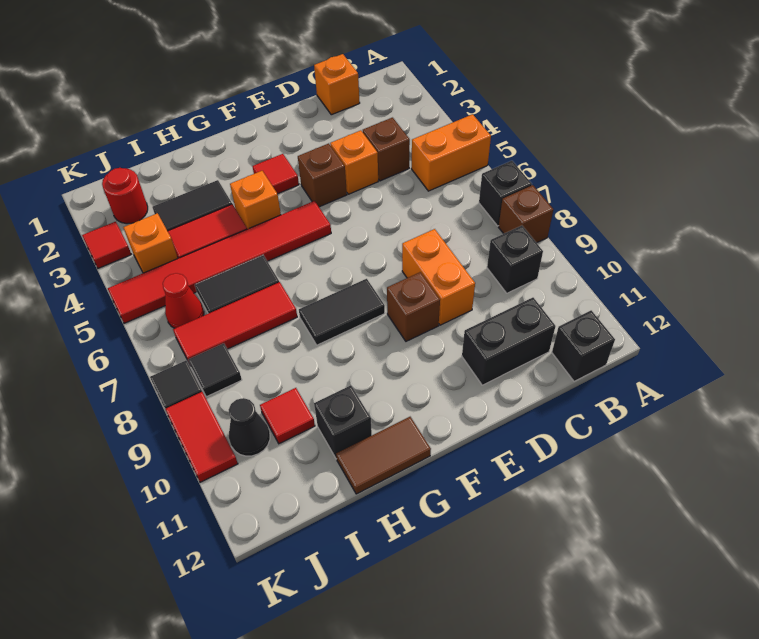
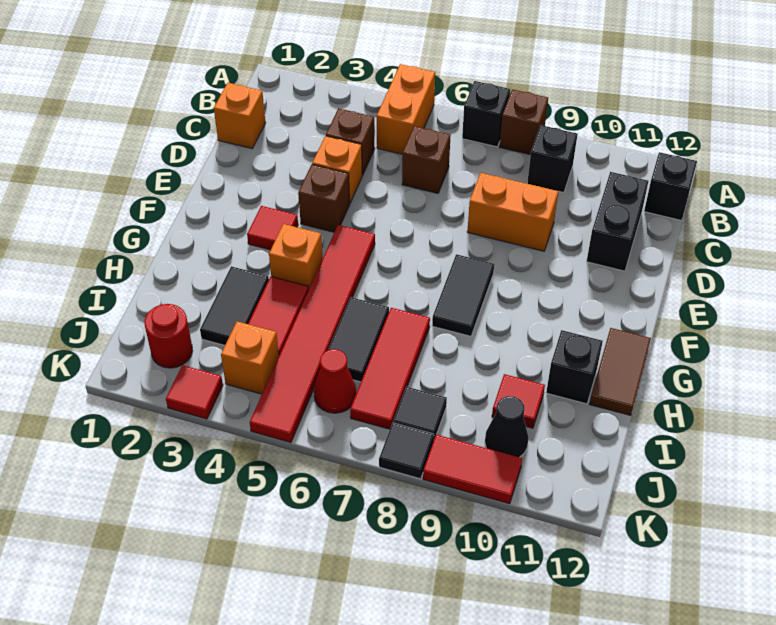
brown 1x1 brick [387,272,440,341] -> brown 1x1 brick moved to [402,126,451,193]

